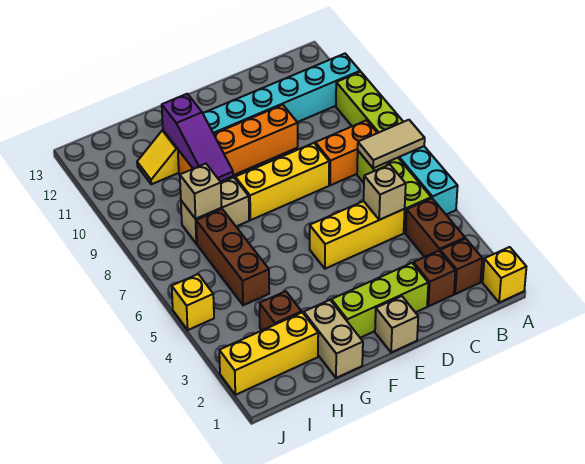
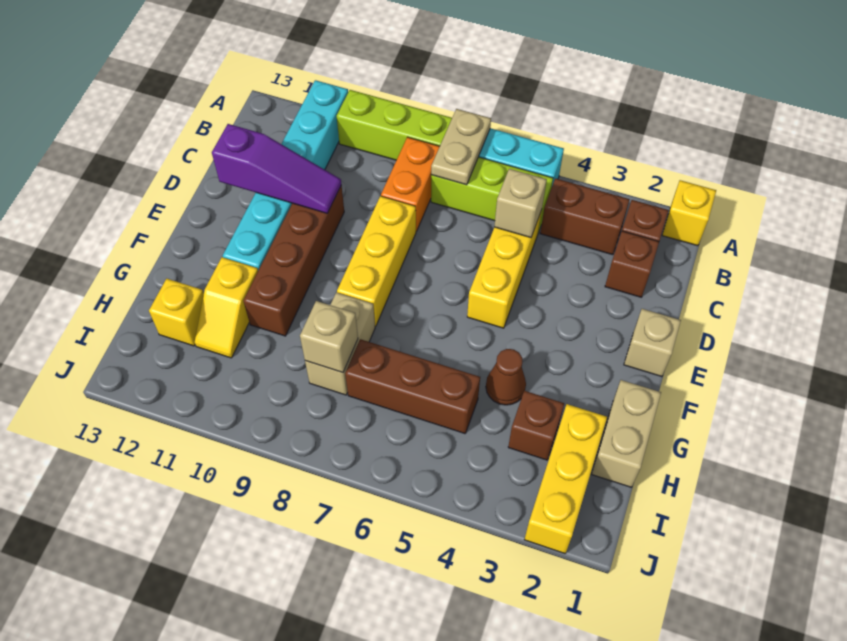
tan 1x2 tile [358,120,425,168] -> tan 1x2 plate [431,109,491,185]
lime 1x3 brick [331,263,428,338] -> none
orange 1x4 brick [178,105,298,175] -> brown 1x4 brick [243,185,344,336]
tan 1x2 brick [304,300,363,378] -> tan 1x2 brick turned to [592,380,661,487]
none -> brown 1x1 cone [486,349,526,405]
purple 1x3 slope [162,94,233,182] -> purple 1x3 slope moved to [212,124,341,213]
yellow 1x1 brick [172,274,214,330] -> yellow 1x1 brick moved to [149,279,204,346]

